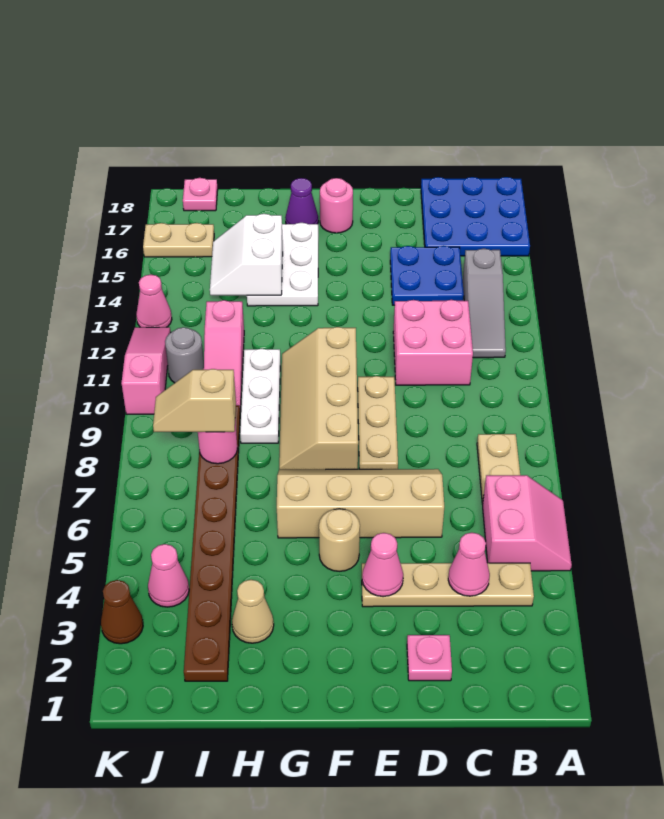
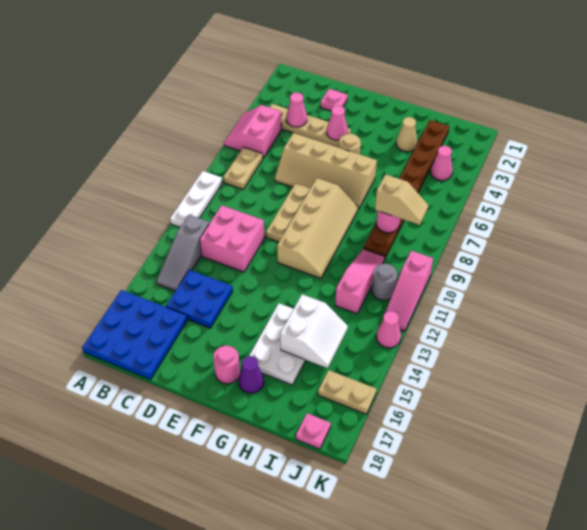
grey 1x3 slope [463,248,506,358] -> grey 1x3 slope turned to [157,215,210,291]
white 1x3 plate [240,349,280,443] -> white 1x3 plate moved to [170,171,222,227]
brown 1x1 cone [101,580,143,644] -> none

